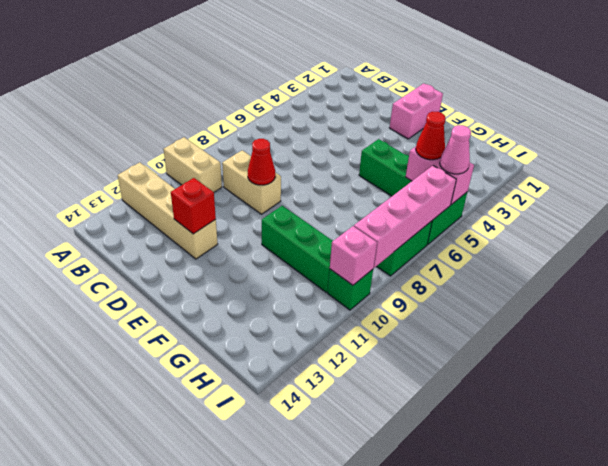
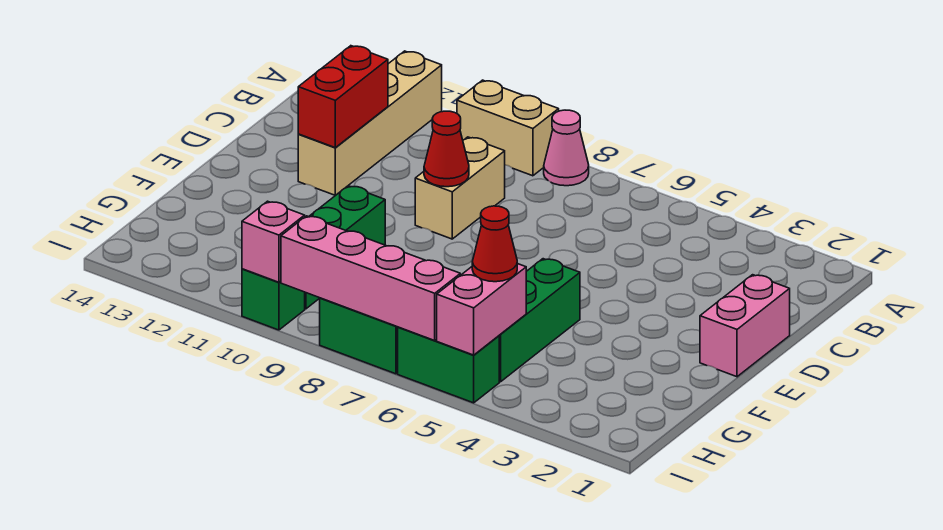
tan 1x2 brick [164,137,222,192] -> tan 1x2 brick turned to [457,80,559,176]
red 1x1 brick [171,178,216,234] -> red 1x2 brick [298,46,388,148]
pink 1x2 brick [390,83,443,139] -> pink 1x2 brick turned to [700,275,790,377]
pink 1x1 cone [440,125,471,174] -> pink 1x1 cone moved to [544,110,589,186]

